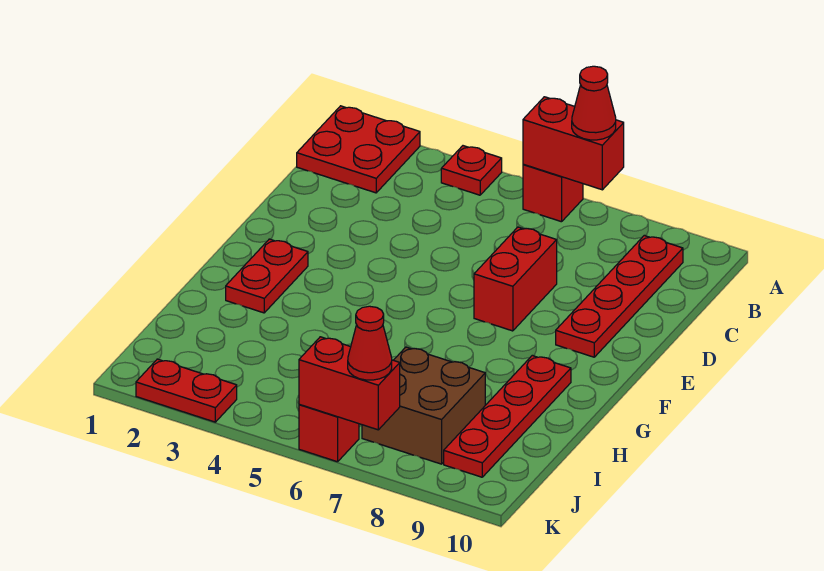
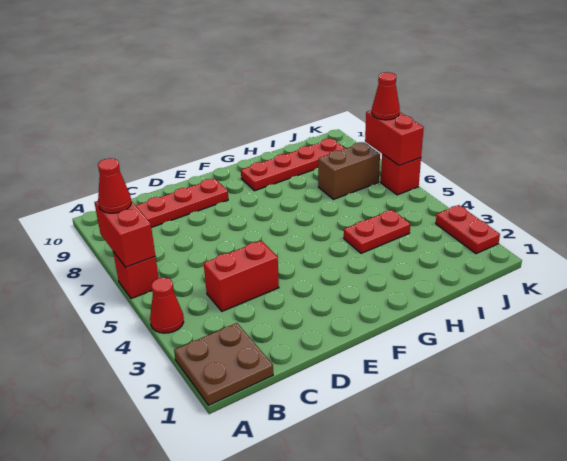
red 2x2 plate [297,106,420,193] -> brown 2x2 plate [174,323,273,405]
red 1x1 plate [441,146,502,195] -> red 1x1 cone [150,278,184,333]
red 1x2 brick [474,227,557,331] -> red 1x2 brick moved to [204,241,279,311]
red 1x2 plate [226,239,308,313] -> red 1x2 plate moved to [344,210,410,253]
brown 2x2 brick [362,347,485,464] -> brown 1x2 brick [318,142,380,199]

